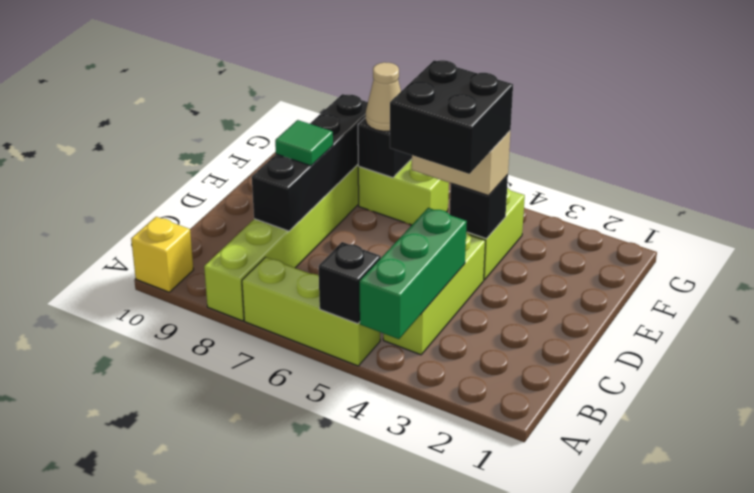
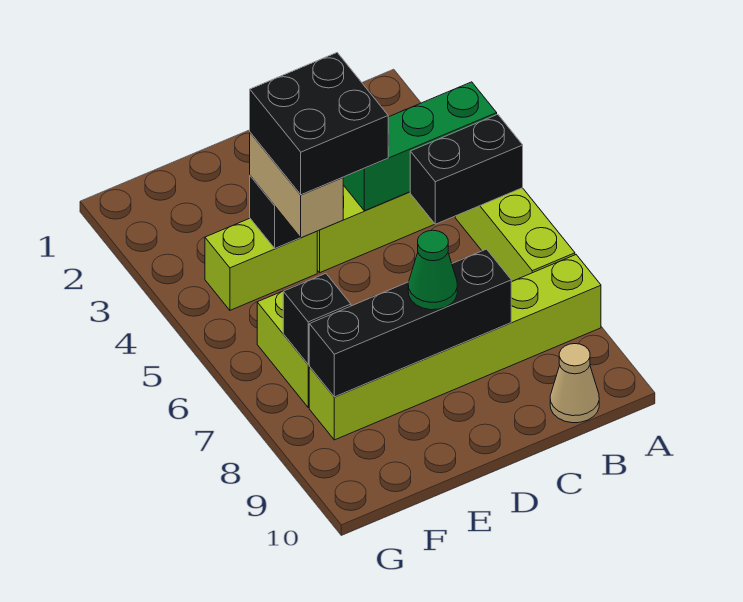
black 1x1 brick [319,242,381,324] -> black 1x2 brick [410,114,523,224]
yellow 1x1 brick [131,217,194,292] -> none
green 1x1 tile [275,120,333,166] -> green 1x1 cone [408,230,457,310]
tan 1x1 cone [366,62,401,131] -> tan 1x1 cone moved to [550,344,599,423]

